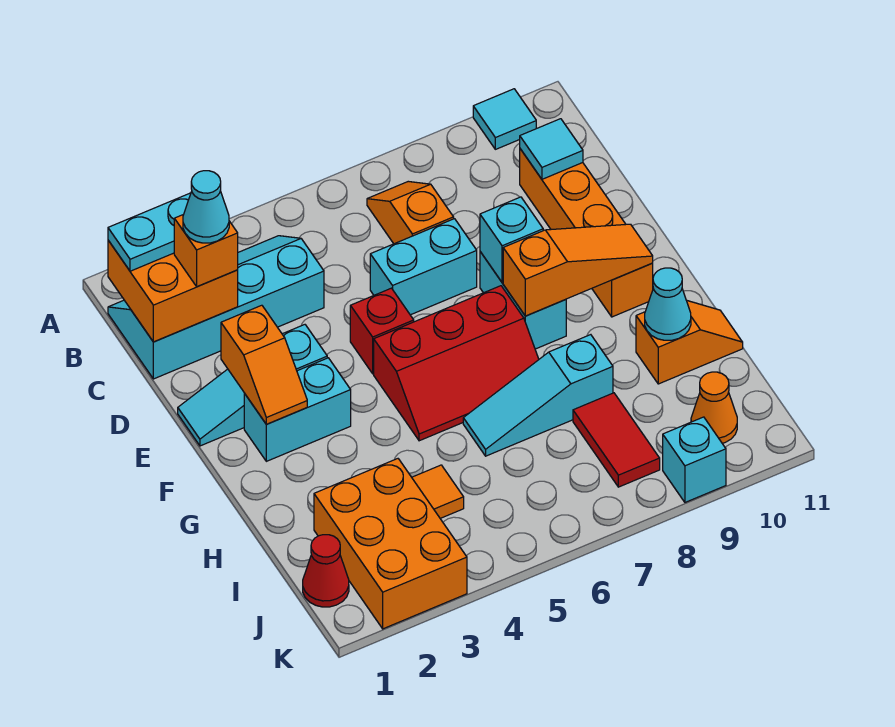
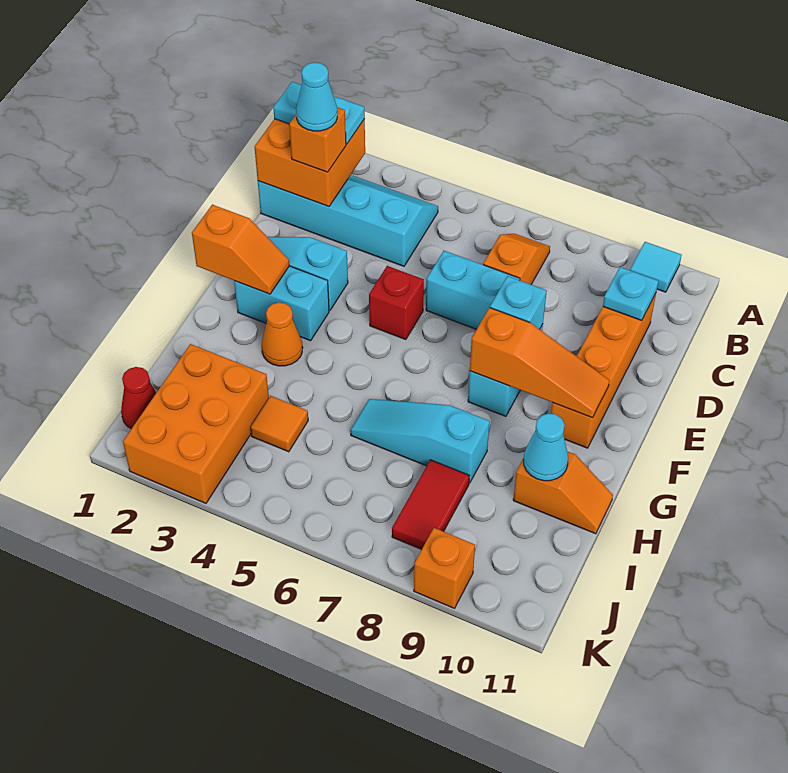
cyan 1x1 tile [520,119,583,179] -> cyan 1x1 plate [603,267,658,320]
orange 1x2 slope [221,305,307,424] -> orange 1x2 slope turned to [192,205,289,294]
red 2x3 slope [374,286,539,441] -> none
orange 1x1 cone [691,372,737,443] -> orange 1x1 cone moved to [262,302,303,366]
cyan 1x1 brick [663,417,726,502] -> orange 1x1 brick [414,528,475,608]

